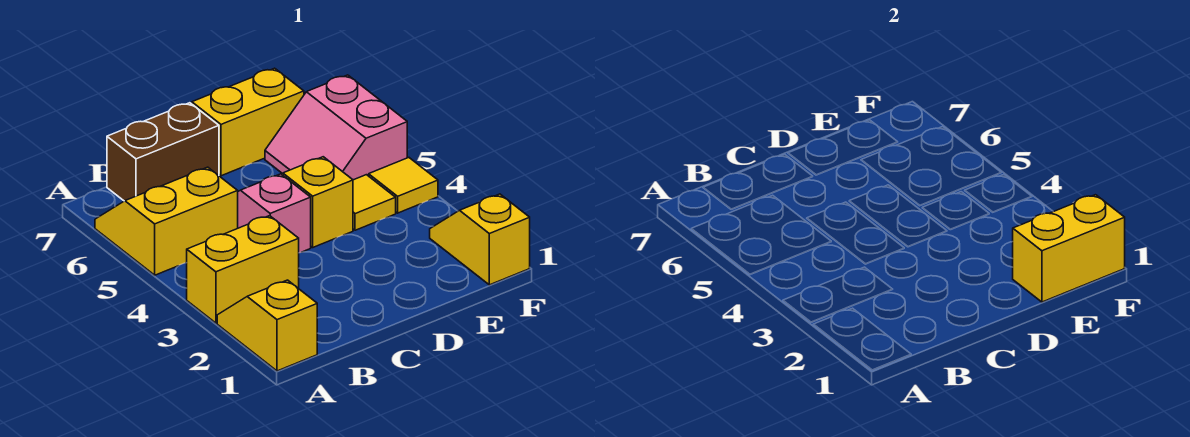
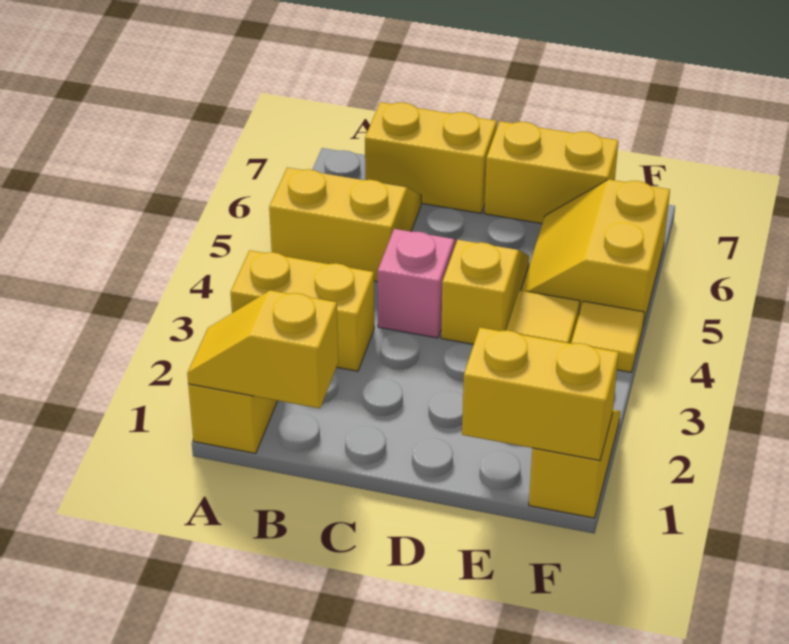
none -> yellow 1x2 slope [187,290,338,408]
brown 1x2 brick [107,103,219,201] -> yellow 1x2 brick [365,102,497,213]
pink 2x2 slope [265,75,407,180] -> yellow 2x2 slope [521,179,670,326]

